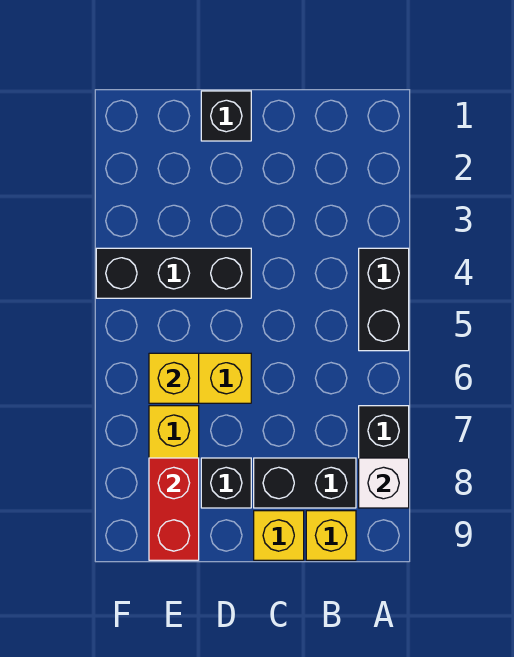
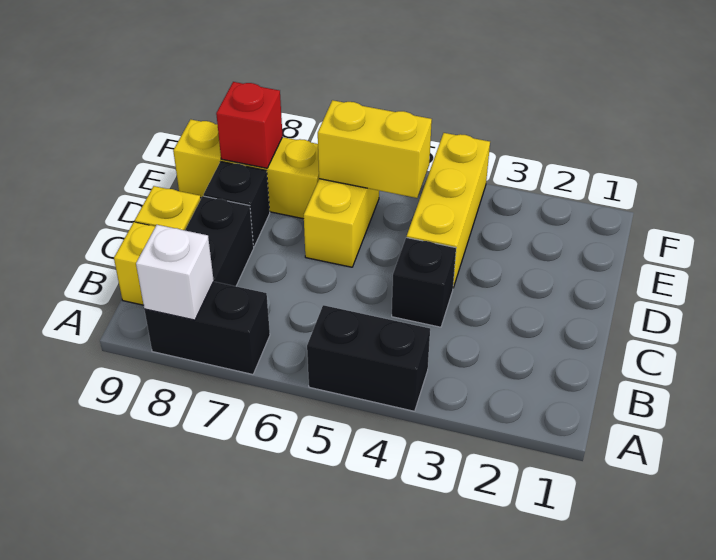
black 1x1 brick [201,91,251,141] -> black 1x1 brick moved to [392,237,456,327]
black 1x3 brick [96,248,251,298] -> yellow 1x3 brick [407,133,490,288]
yellow 1x1 brick [149,353,199,403] -> yellow 1x2 brick [318,100,432,198]
red 1x2 brick [149,458,199,560] -> red 1x1 brick [216,82,283,168]

